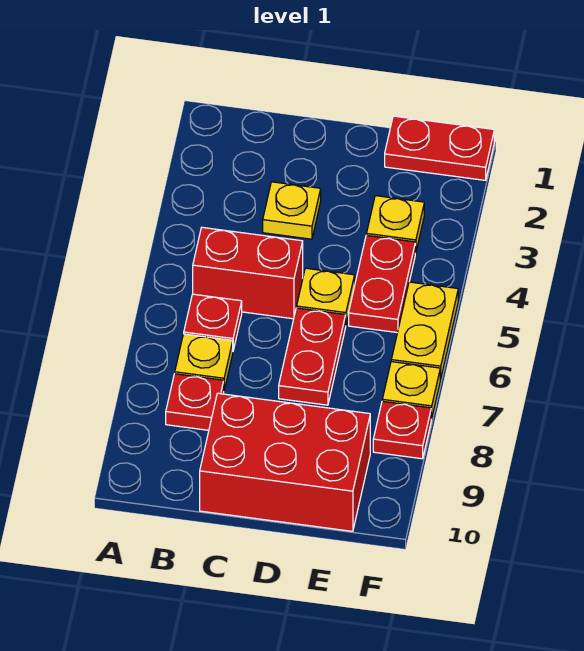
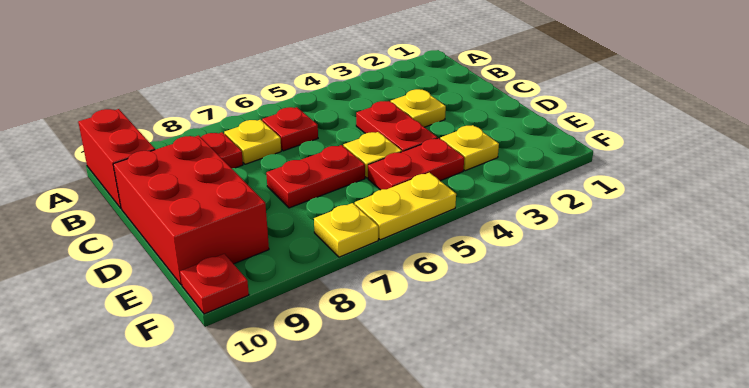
red 1x2 brick [193,227,303,319] -> red 1x2 brick moved to [78,109,155,208]
red 1x2 plate [385,116,494,180] -> red 1x2 plate moved to [356,101,437,152]
red 1x1 plate [373,401,431,459] -> red 1x1 plate moved to [180,254,249,314]

